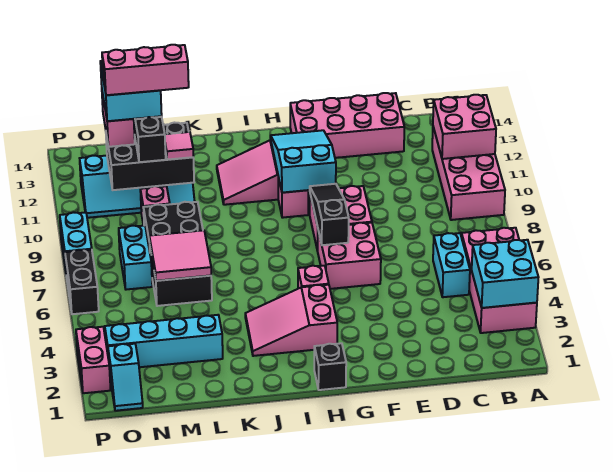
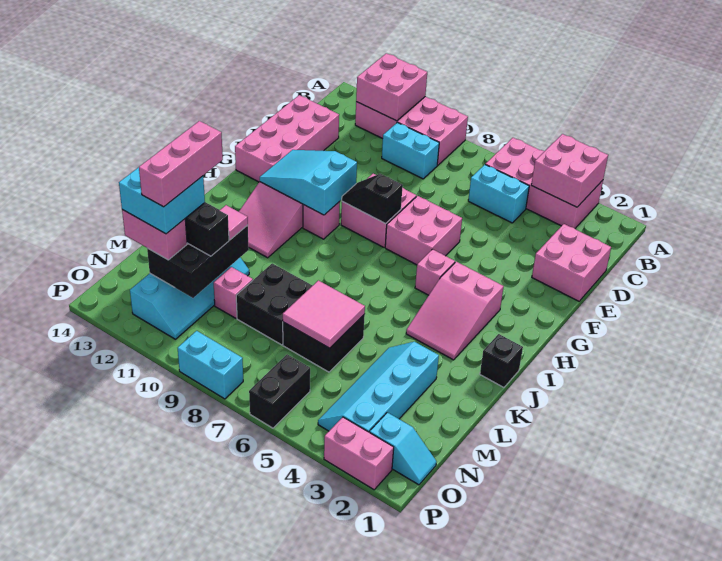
cyan 2x2 brick [472,240,538,308] -> pink 2x2 brick [531,134,608,207]
none -> pink 2x2 brick [532,224,611,301]
black 1x3 slope [310,184,349,245] -> black 1x2 slope [342,174,403,224]
black 1x1 brick [314,343,346,390] -> black 1x1 brick moved to [480,334,523,387]
cyan 1x2 brick [119,226,152,290] -> cyan 1x2 brick moved to [382,122,439,179]
black 1x2 brick [65,250,99,314] -> black 1x2 brick turned to [249,354,310,428]

